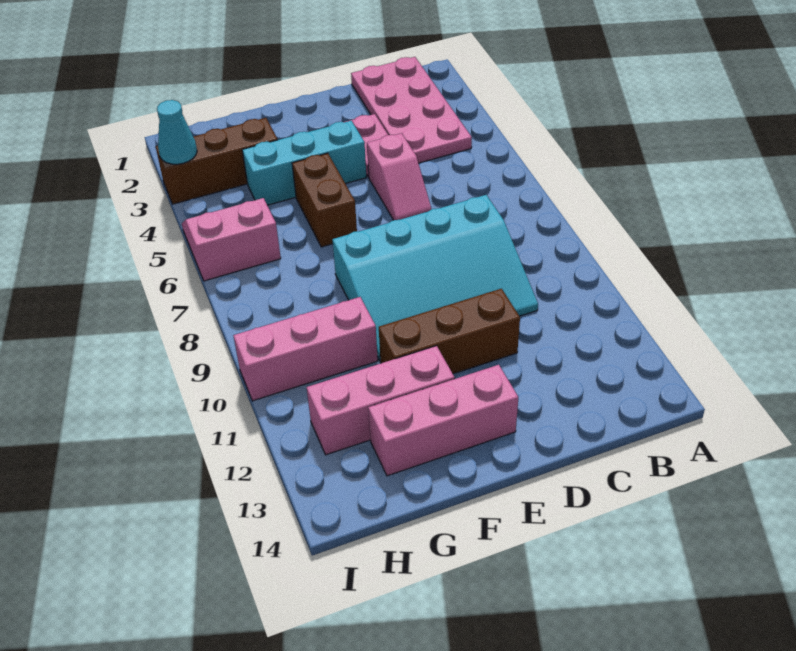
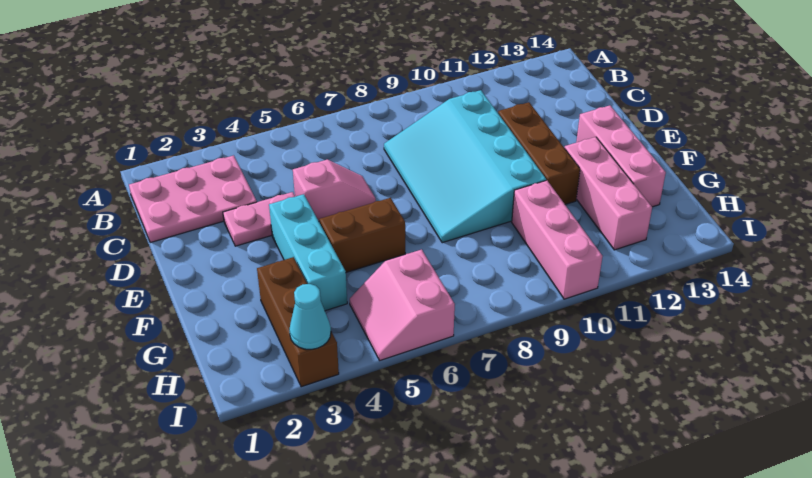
pink 2x4 plate [351,57,472,163] -> pink 2x3 plate [129,155,257,242]
cyan 3x4 slope [332,195,538,360] -> cyan 3x4 slope turned to [384,90,546,243]

